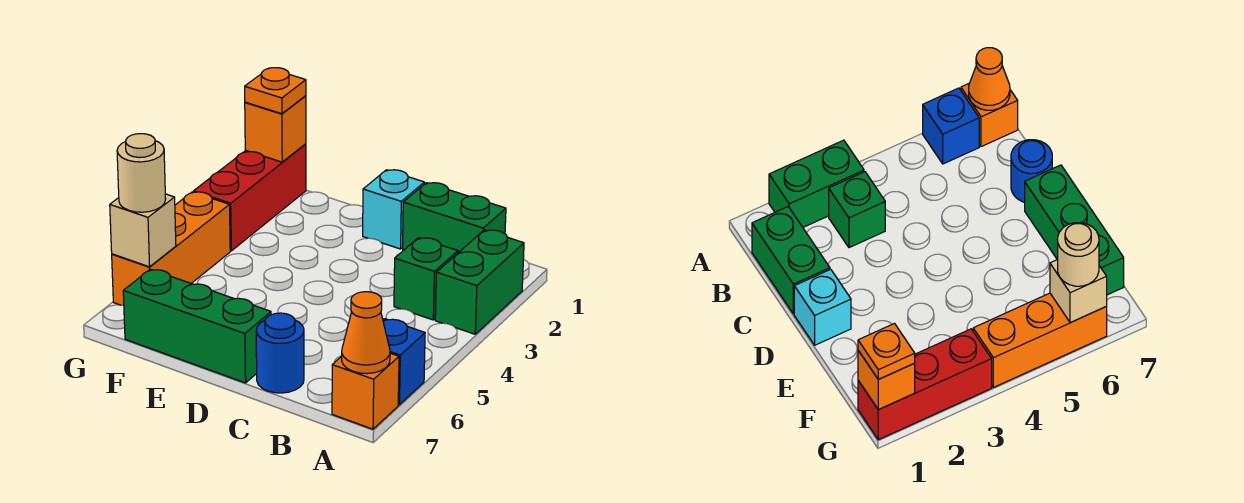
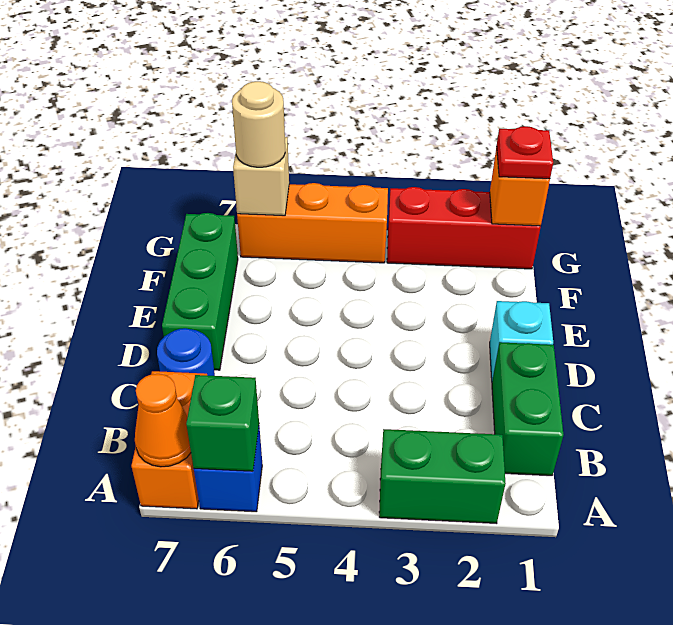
orange 1x1 brick [332,353,399,429] -> orange 1x2 brick [131,371,207,509]
green 1x1 brick [394,238,458,320] -> green 1x1 brick moved to [186,375,259,471]
orange 1x1 plate [245,68,306,114] -> red 1x1 plate [497,126,553,179]

